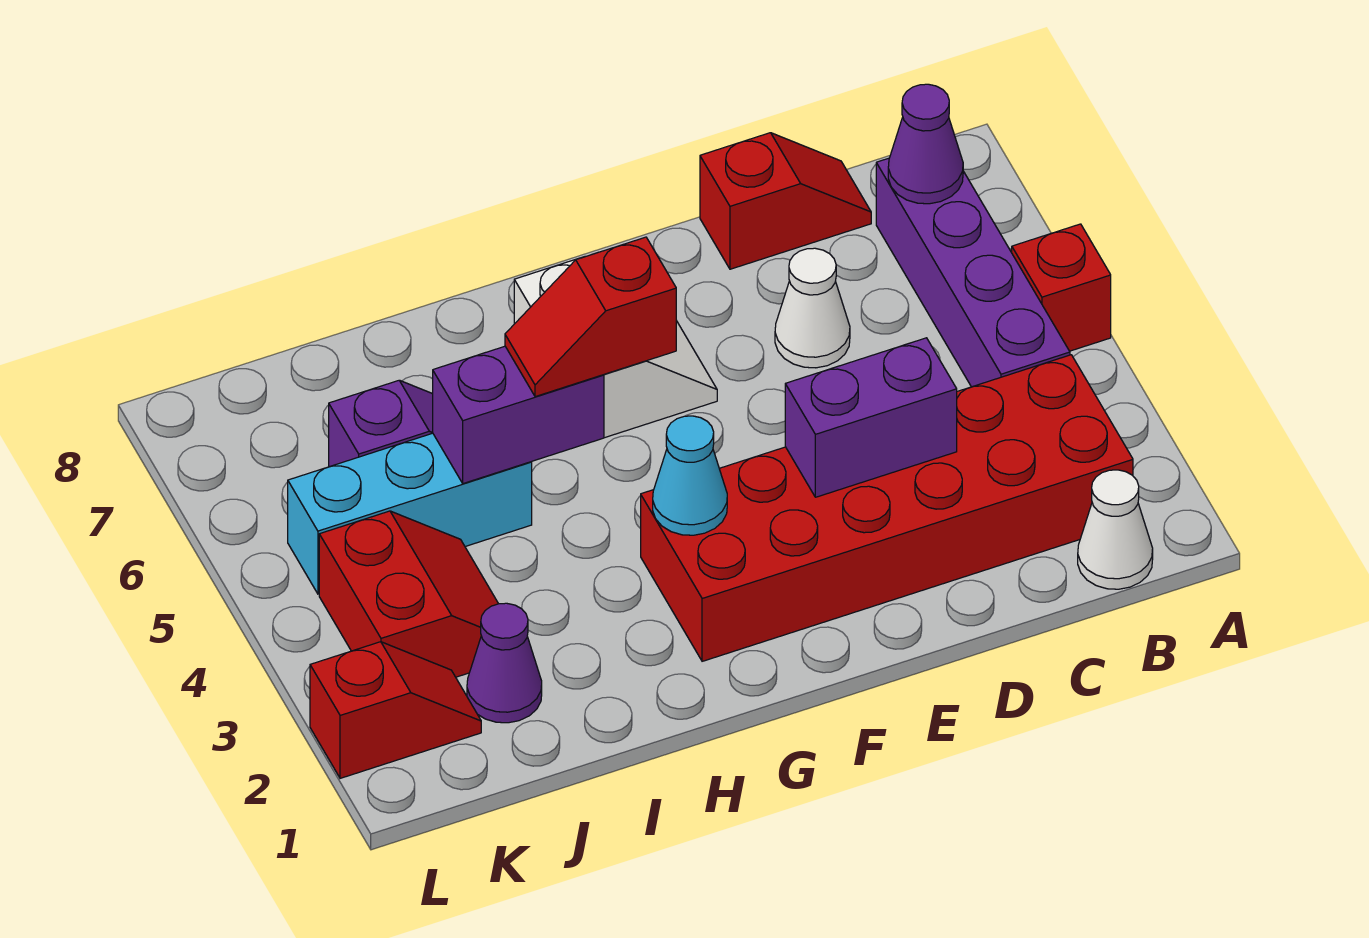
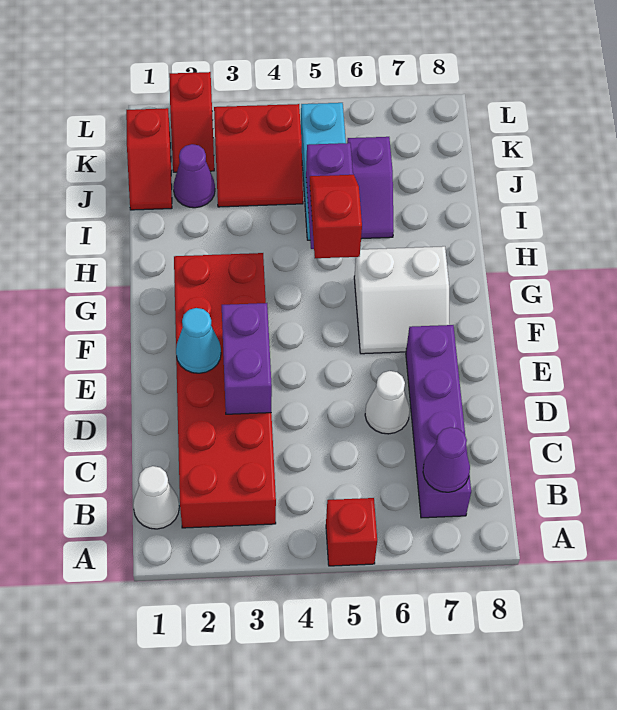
purple 1x4 brick [876,158,1070,387] -> purple 1x4 brick turned to [406,325,471,518]
red 1x2 slope [700,133,871,269] -> red 1x2 slope moved to [126,108,172,210]
cyan 1x1 cone [653,416,727,535] -> cyan 1x1 cone moved to [176,308,221,373]

